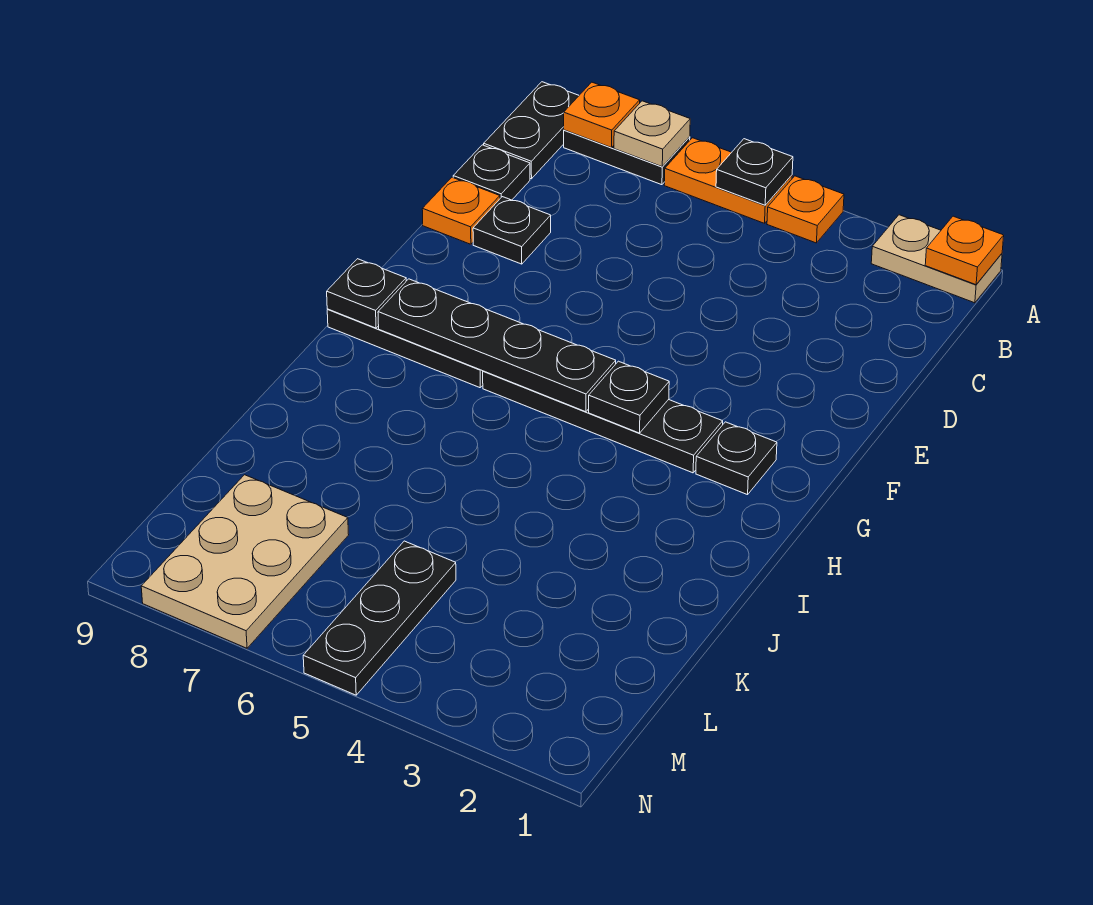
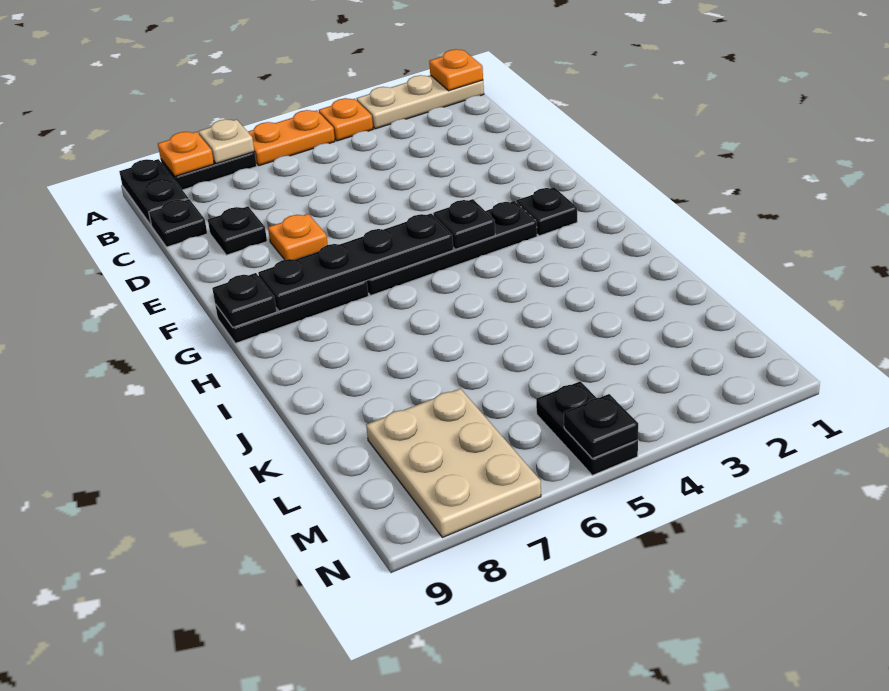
tan 1x2 plate [871,215,1002,303] -> tan 1x3 plate [357,75,484,129]
black 1x1 plate [716,139,793,205] -> black 1x1 plate moved to [564,394,638,458]
orange 1x1 plate [422,177,500,244] -> orange 1x1 plate moved to [268,214,328,260]
black 1x3 plate [303,541,456,695] -> black 1x2 plate [536,381,638,475]

